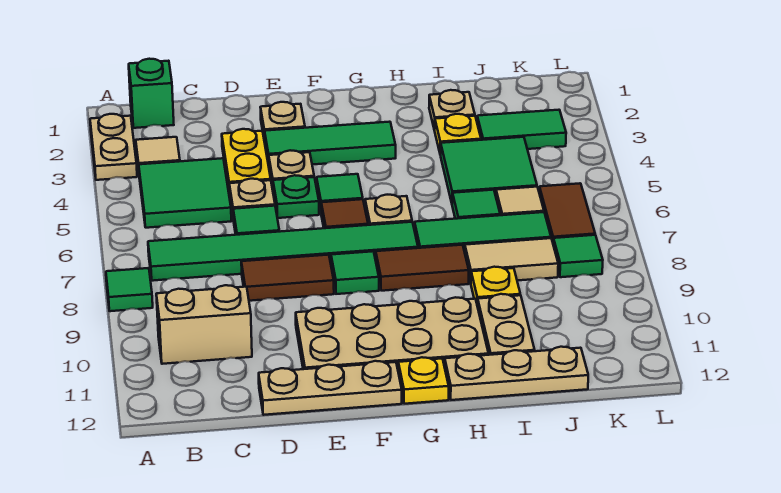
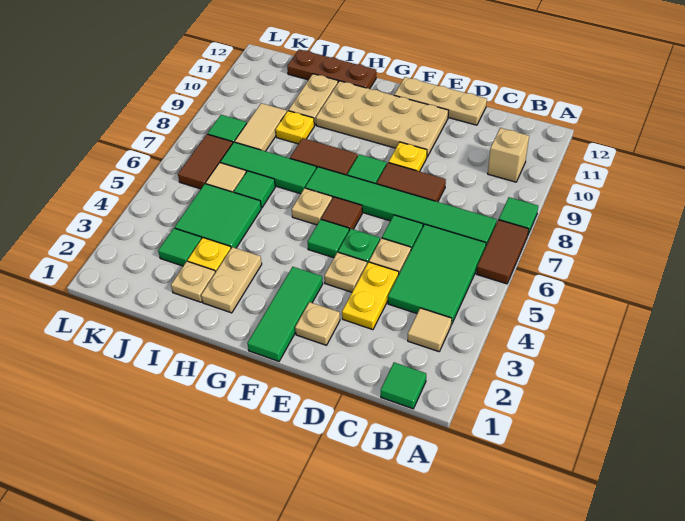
tan 1x2 plate [90,114,137,180] -> tan 1x2 plate moved to [201,247,262,313]
none -> brown 1x2 tile [476,220,529,284]
green 1x1 brick [129,59,174,128] -> green 1x1 tile [381,362,426,409]
green 2x2 tile [139,158,231,228] -> green 2x3 tile [388,224,486,325]
tan 1x2 brick [156,285,252,364] -> tan 1x1 brick [488,128,529,182]
green 1x3 tile [265,122,396,166] -> green 1x3 tile turned to [247,267,323,361]
yellow 1x1 plate [398,357,449,404] -> yellow 1x1 plate moved to [389,142,427,172]
tan 1x3 plate [445,347,588,400] -> brown 1x3 plate [287,49,376,89]
tan 1x2 tile [465,238,558,283] -> tan 1x2 tile turned to [235,103,287,151]
green 1x2 tile [477,110,566,149] -> green 1x1 tile [158,228,202,266]

